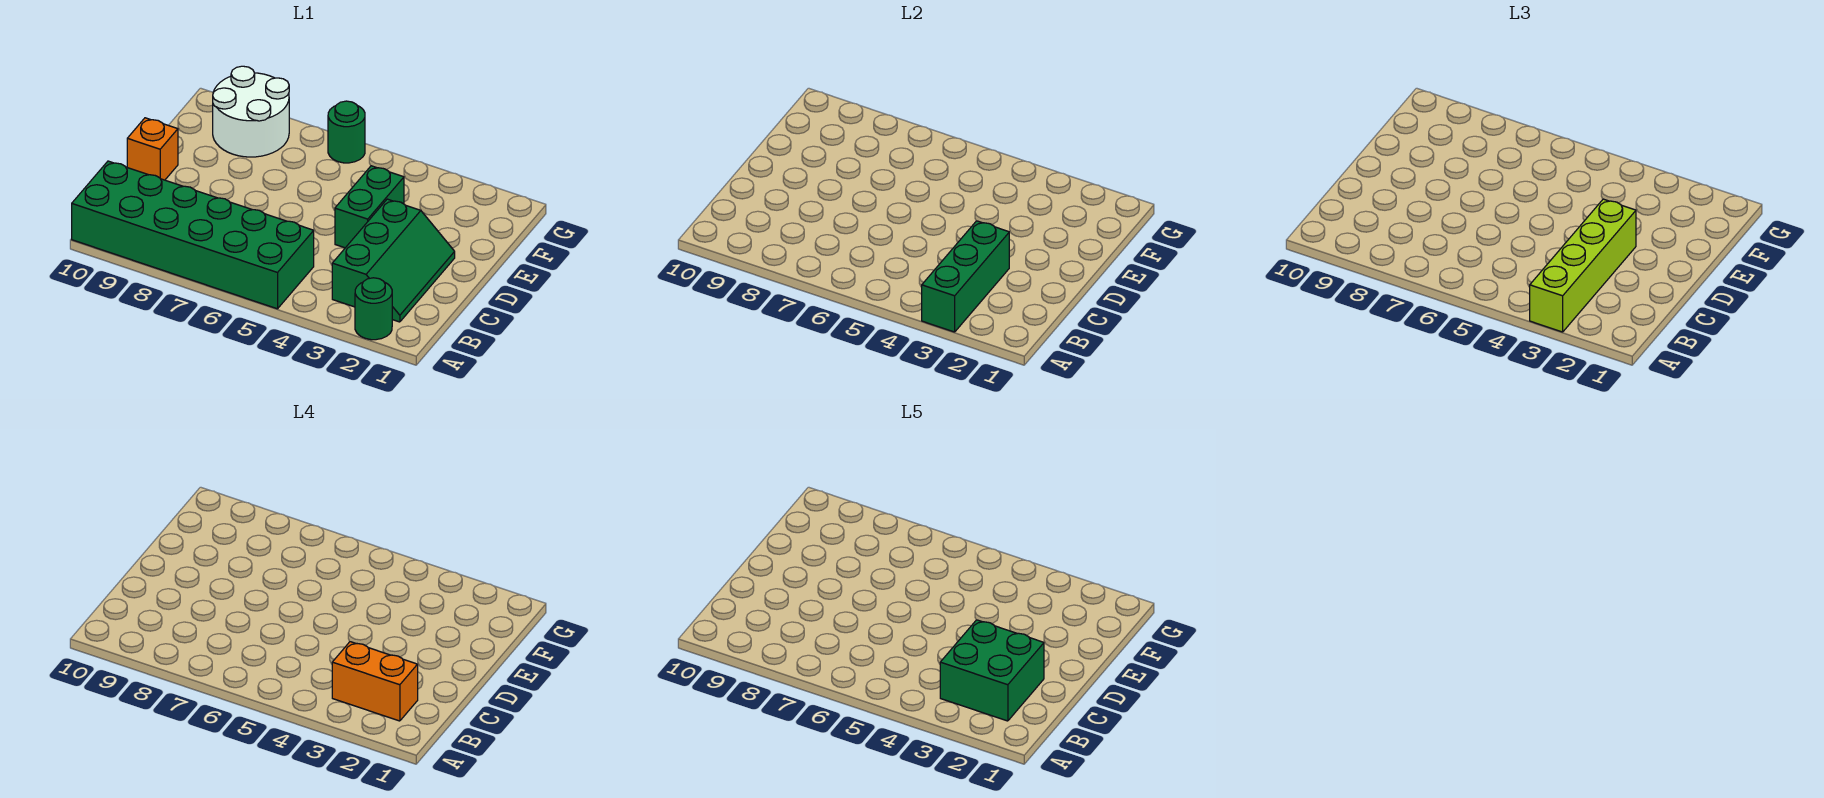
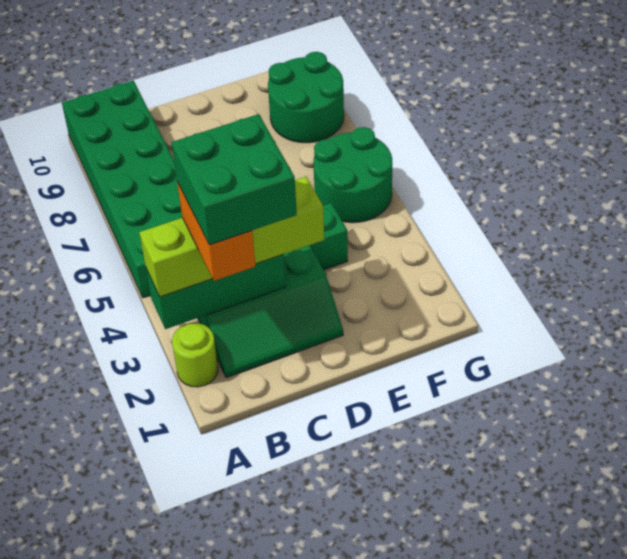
green 1x1 round brick [355,278,392,340] -> lime 1x1 round brick [172,323,218,387]
orange 1x1 brick [127,118,178,180] -> none
white 2x2 round brick [213,66,289,157] -> green 2x2 round brick [268,52,344,143]
green 1x1 round brick [328,101,365,163] -> green 2x2 round brick [313,127,392,223]

